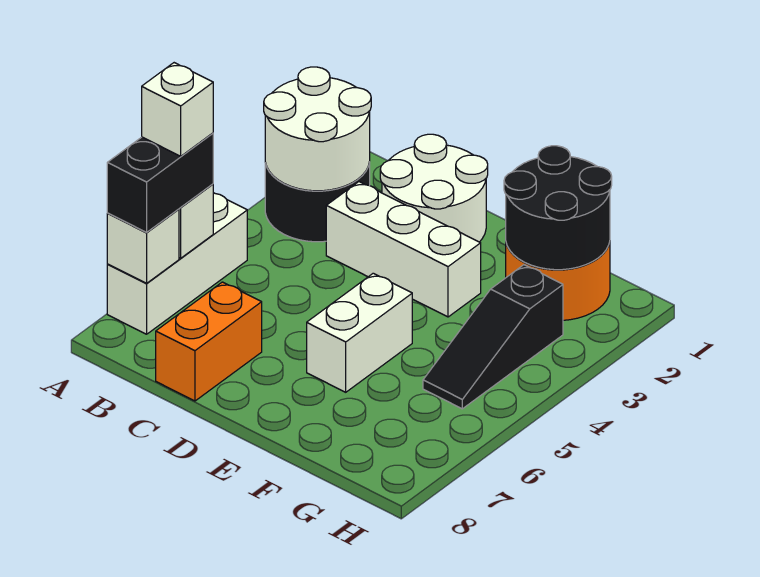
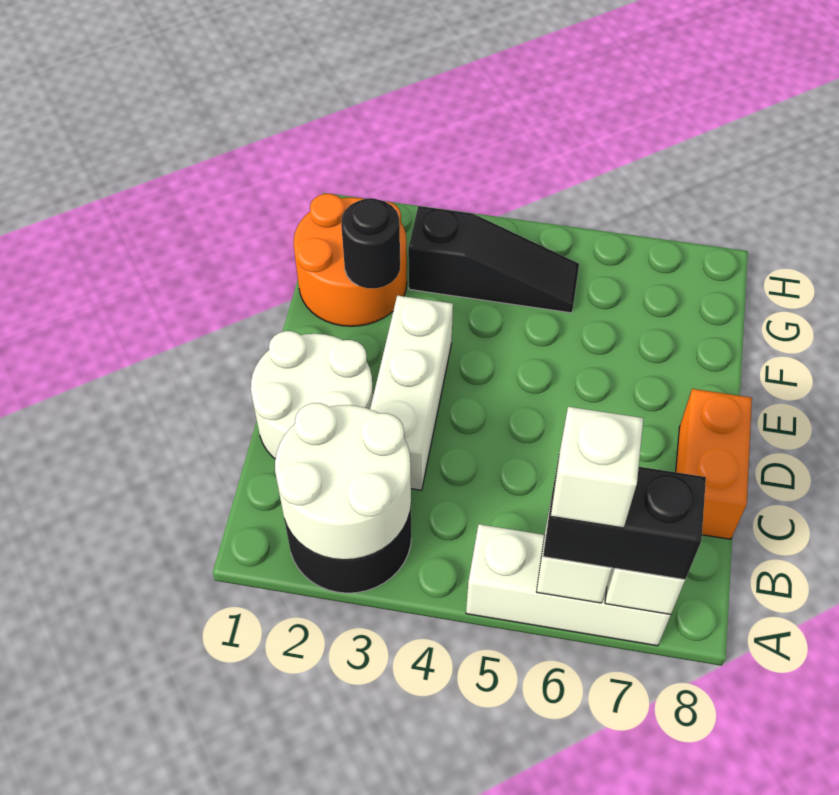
orange 1x2 brick [156,282,262,401] -> orange 1x2 brick turned to [676,389,752,539]
white 1x2 brick [307,273,412,392] -> none
black 2x2 round brick [504,146,612,270] -> black 1x1 round brick [341,198,400,288]

